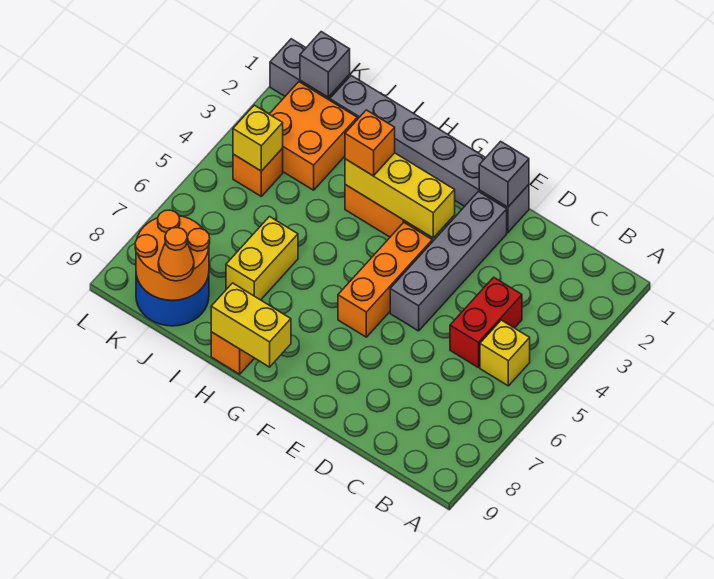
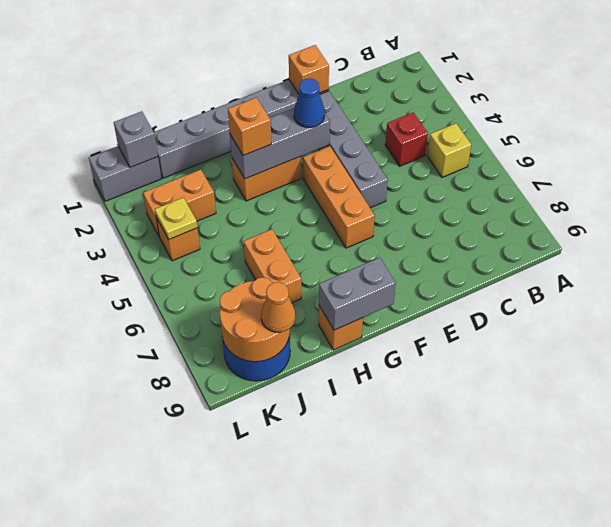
red 1x2 brick [450,277,522,368] -> red 1x1 brick [385,112,428,166]
grey 1x1 brick [479,141,529,207] -> orange 1x1 brick [289,45,329,94]
yellow 1x3 brick [345,153,455,238] -> grey 1x3 brick [230,108,330,179]
none -> blue 1x1 cone [294,78,325,128]
yellow 1x2 brick [211,283,291,367] -> grey 1x2 brick [319,258,396,330]
yellow 1x2 brick [226,217,298,300] -> orange 1x2 brick [244,229,301,303]
orange 2x2 brick [270,82,357,190] -> orange 1x2 brick [143,170,216,236]
yellow 1x1 brick [233,105,283,171] -> yellow 1x1 plate [155,198,197,240]

